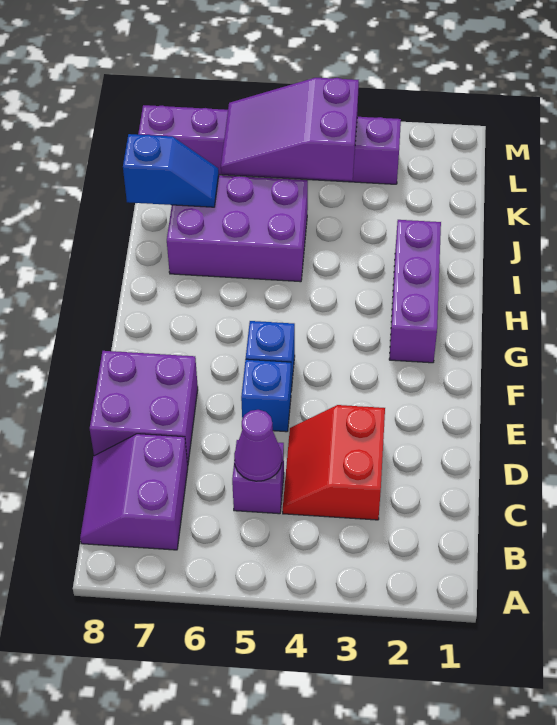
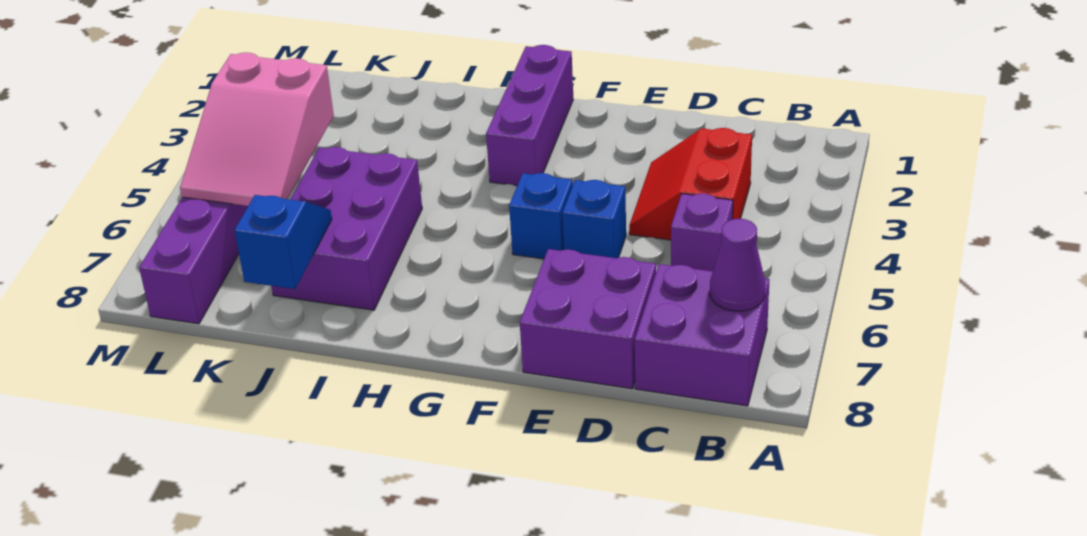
purple 2x2 slope [80,434,188,550] -> purple 2x2 brick [635,264,770,406]
red 2x2 slope [283,405,385,520] -> red 2x2 slope turned to [629,128,752,240]
purple 1x1 cone [234,410,282,481] -> purple 1x1 cone moved to [710,219,765,311]
purple 1x3 brick [389,220,441,363] -> purple 1x3 brick turned to [486,45,573,186]
purple 2x3 slope [221,78,359,181] -> pink 2x3 slope [180,52,334,206]

